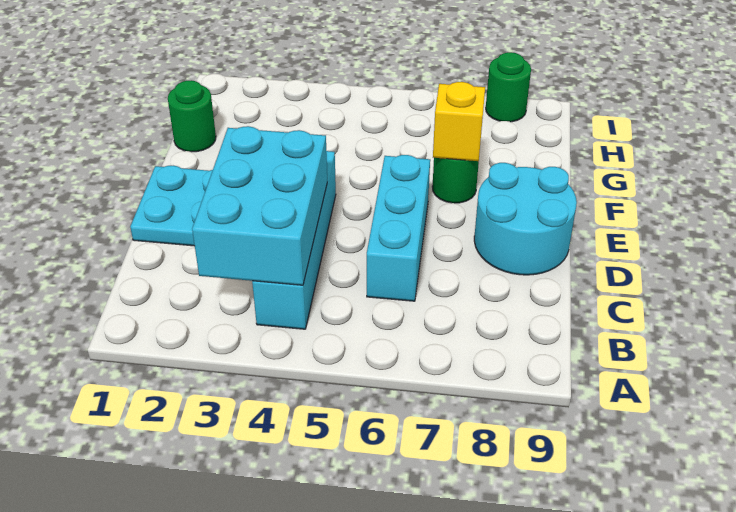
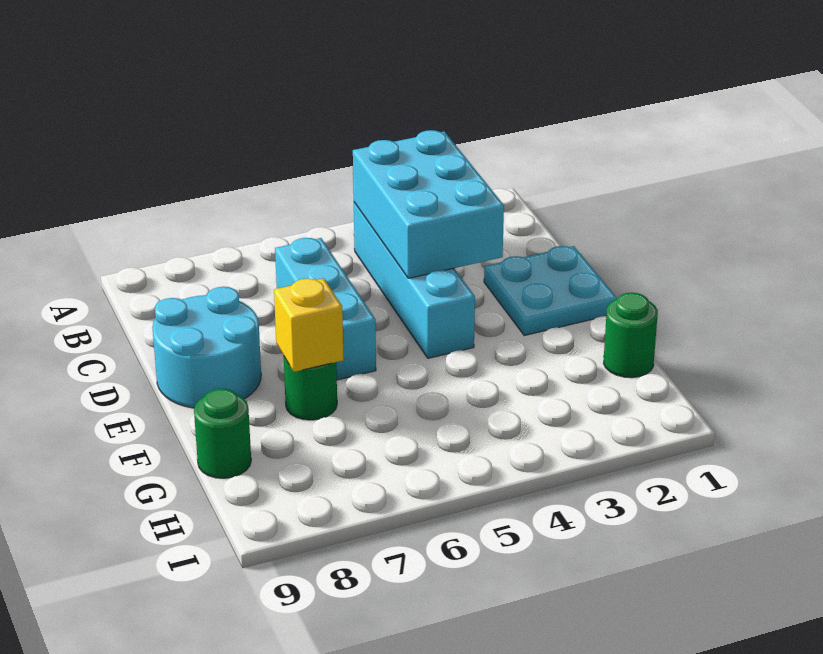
green 1x1 round brick [486,52,531,122] -> green 1x1 round brick moved to [194,389,251,478]

